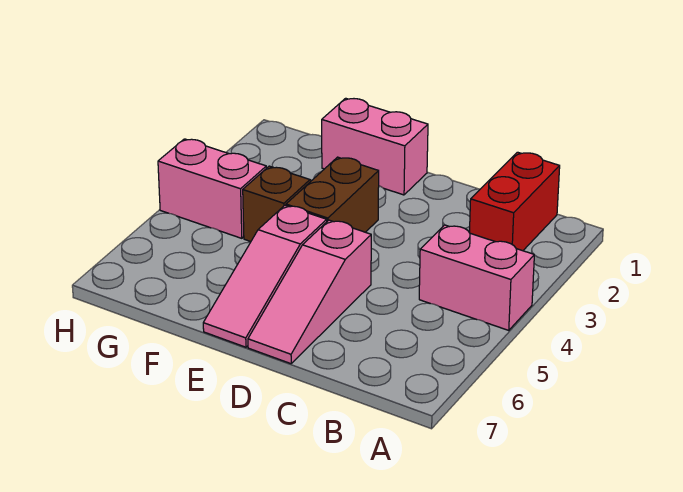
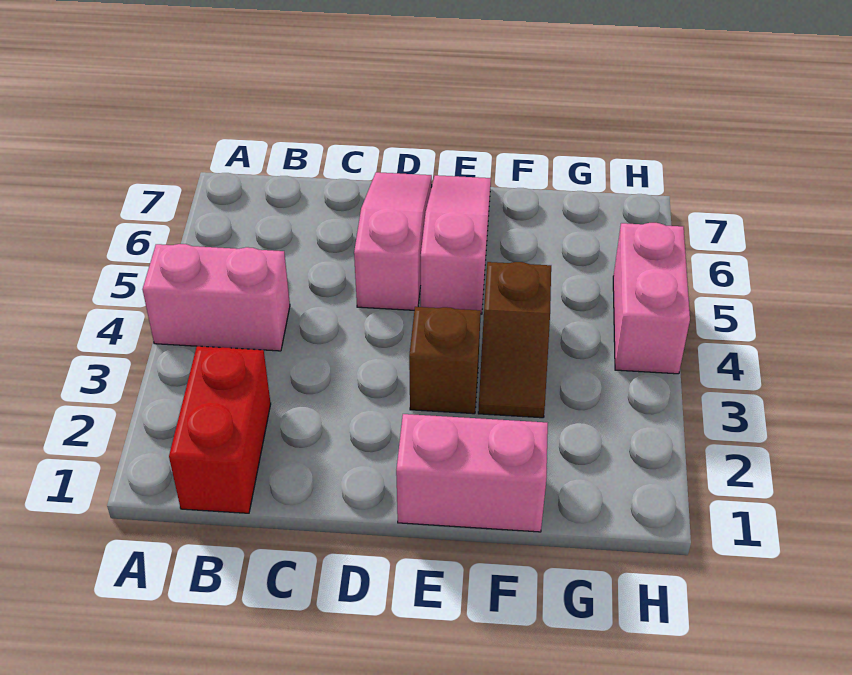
brown 1x2 brick [286,157,379,232] -> brown 1x1 brick [409,307,481,414]
pink 1x2 brick [158,139,266,238] -> pink 1x2 brick turned to [613,223,690,374]

